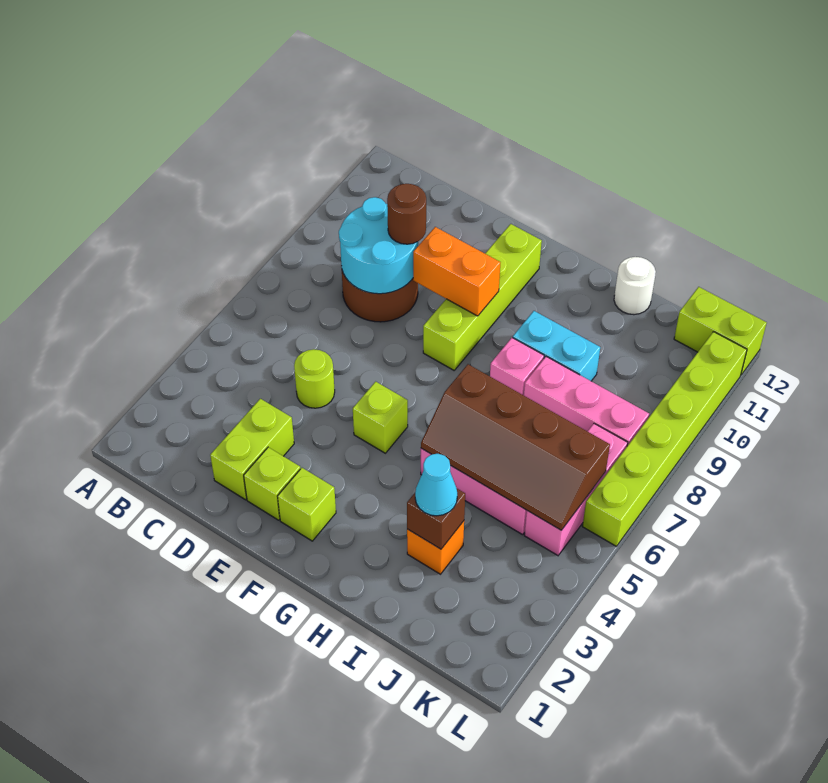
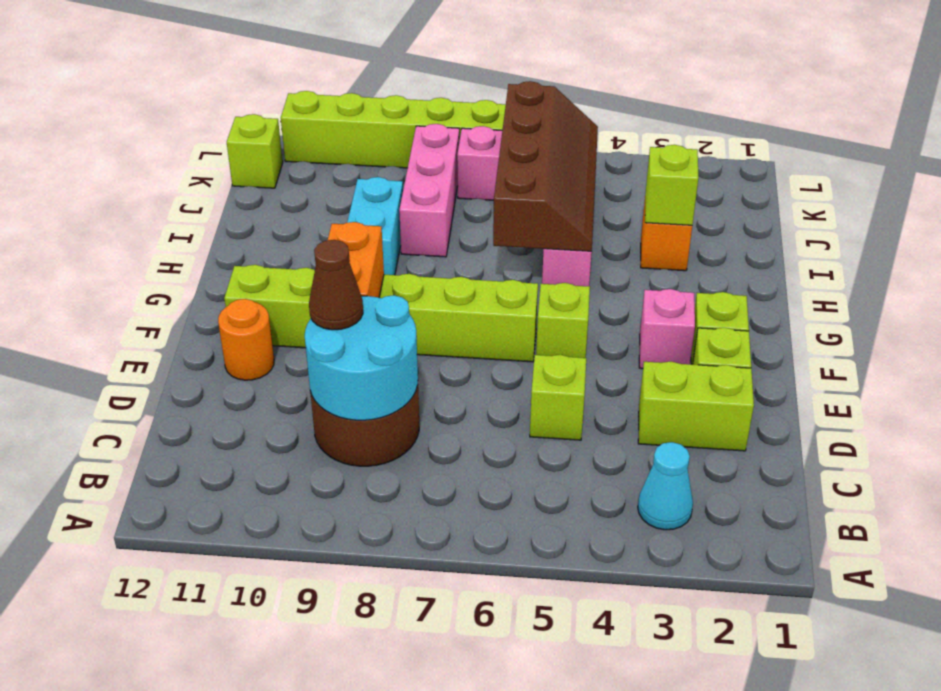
lime 1x1 round brick [294,349,335,408] -> lime 1x1 brick [530,355,586,440]
brown 1x1 round brick [387,184,426,244] -> brown 1x1 cone [309,240,363,330]
none -> orange 1x1 round brick [218,299,274,380]
lime 1x4 brick [423,224,542,370] -> lime 1x6 brick [224,265,538,362]
pink 1x1 brick [490,338,544,395] -> pink 1x1 brick moved to [639,289,695,369]
brown 1x1 brick [407,488,465,549] -> lime 1x1 brick [645,145,699,225]
cyan 1x1 cone [415,454,457,516] -> cyan 1x1 cone moved to [638,442,693,530]
white 1x1 round brick [614,257,656,315] -> none
lime 1x2 brick [674,287,767,375] -> lime 1x1 brick [227,114,283,188]

